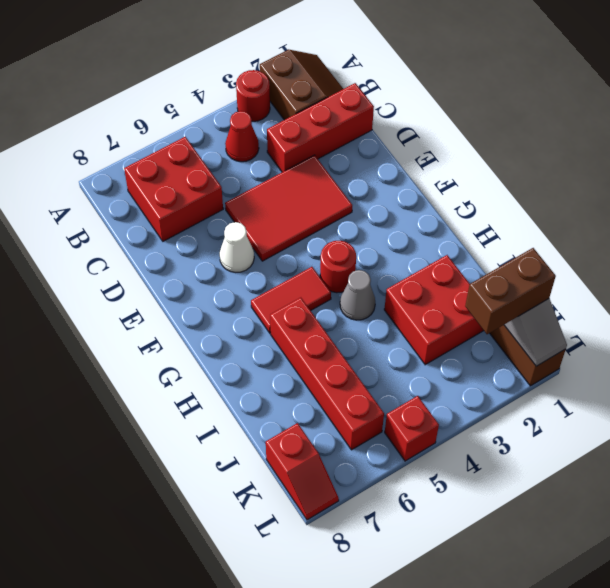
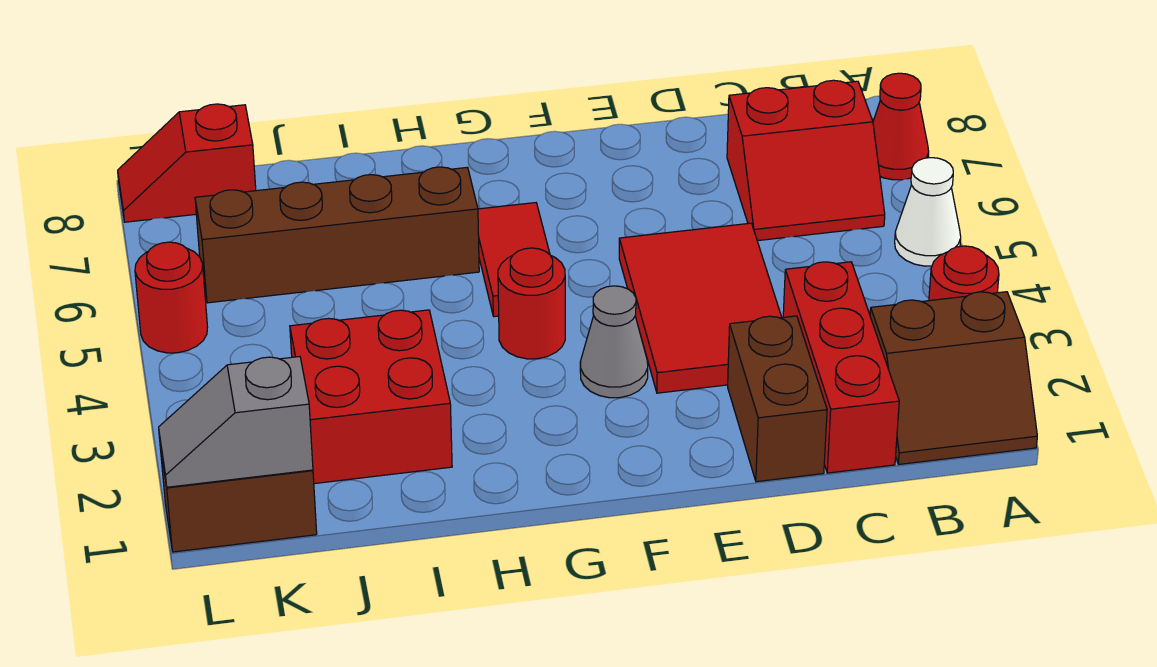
red 1x1 cone [225,111,259,162] -> red 1x1 cone moved to [873,73,929,180]
red 2x2 brick [124,137,223,241] -> red 2x2 slope [727,80,885,241]
white 1x1 cone [220,222,254,273] -> white 1x1 cone moved to [895,158,961,266]
grey 1x1 cone [340,270,375,320] -> grey 1x1 cone moved to [580,286,648,398]
red 1x4 brick [270,298,384,450] -> brown 1x4 brick [195,167,479,303]
brown 1x2 brick [465,248,556,334] -> brown 1x2 brick moved to [728,316,827,482]
red 1x1 brick [385,396,439,461] -> red 1x1 round brick [135,242,207,353]

